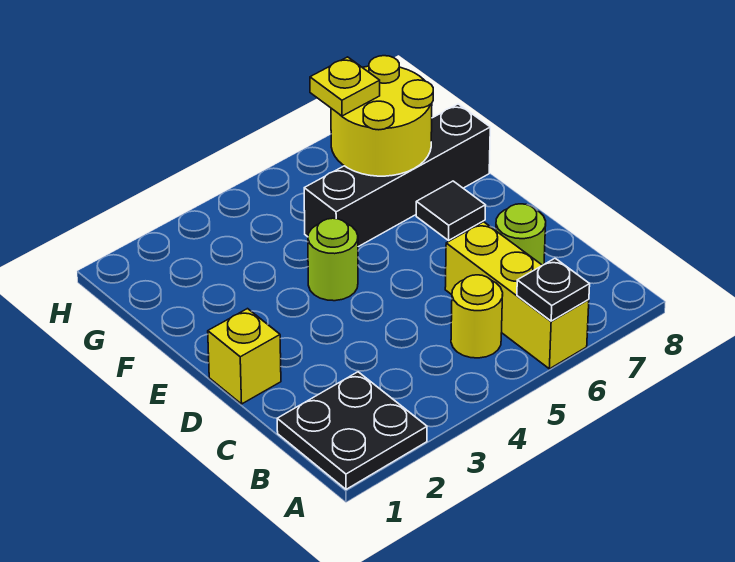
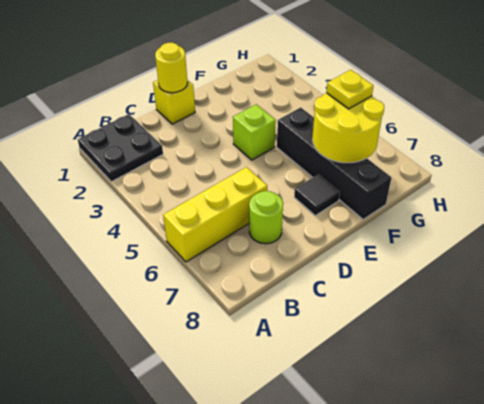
black 1x1 plate [517,258,590,321] -> none
yellow 1x1 round brick [451,275,503,358] -> yellow 1x1 round brick moved to [155,43,188,93]
lime 1x1 round brick [308,218,358,301] -> lime 1x1 brick [233,104,276,160]

